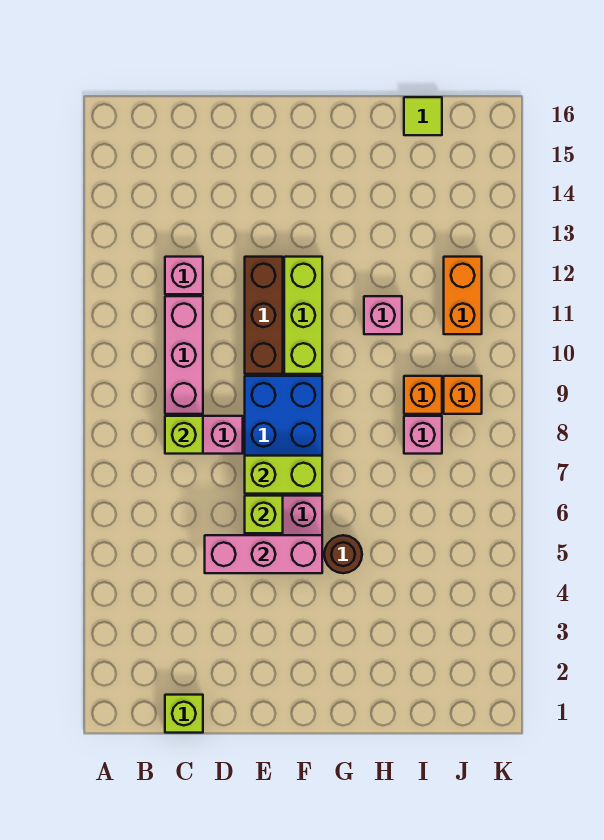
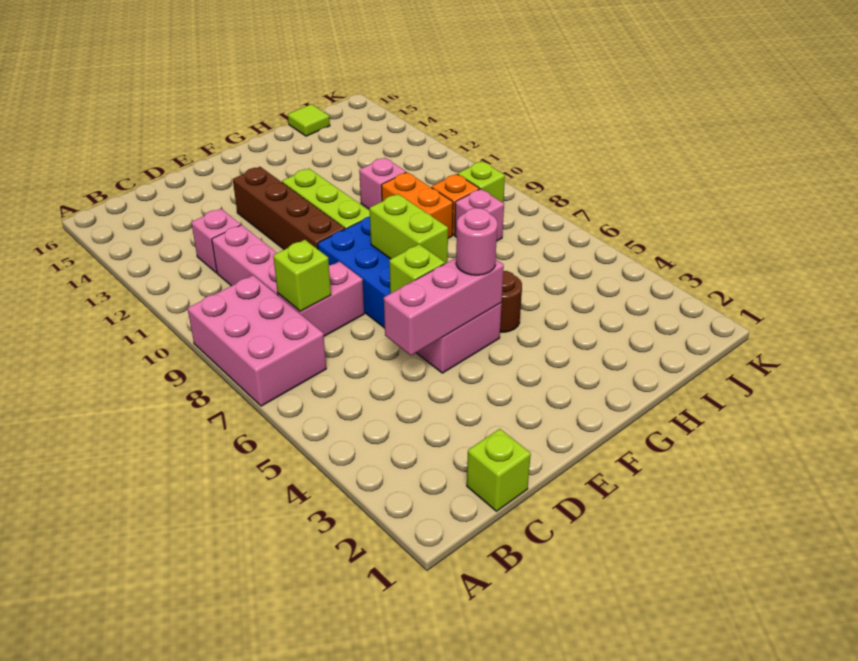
none -> pink 2x3 brick [187,275,326,406]
lime 1x2 brick [245,456,322,494] -> lime 1x2 brick turned to [369,194,448,263]
brown 1x3 brick [245,257,283,374] -> brown 1x4 brick [233,167,345,250]
none -> pink 1x1 round brick [456,208,497,275]
orange 1x1 brick [444,376,482,414] -> lime 1x1 brick [458,161,505,202]
orange 1x2 brick [444,257,482,334] -> orange 1x2 brick moved to [381,172,453,238]

